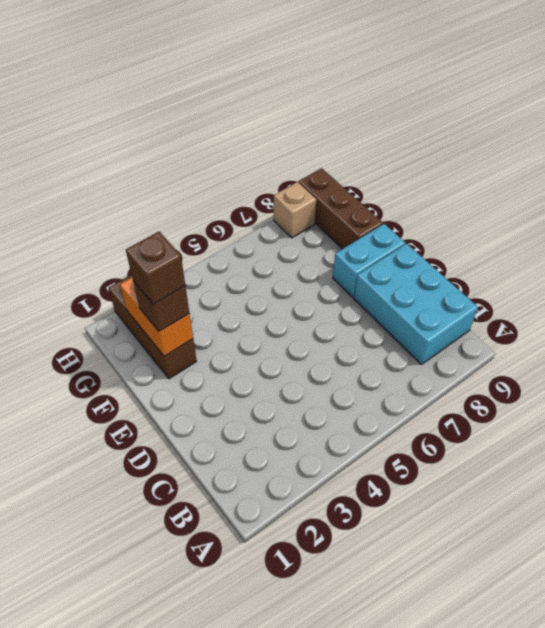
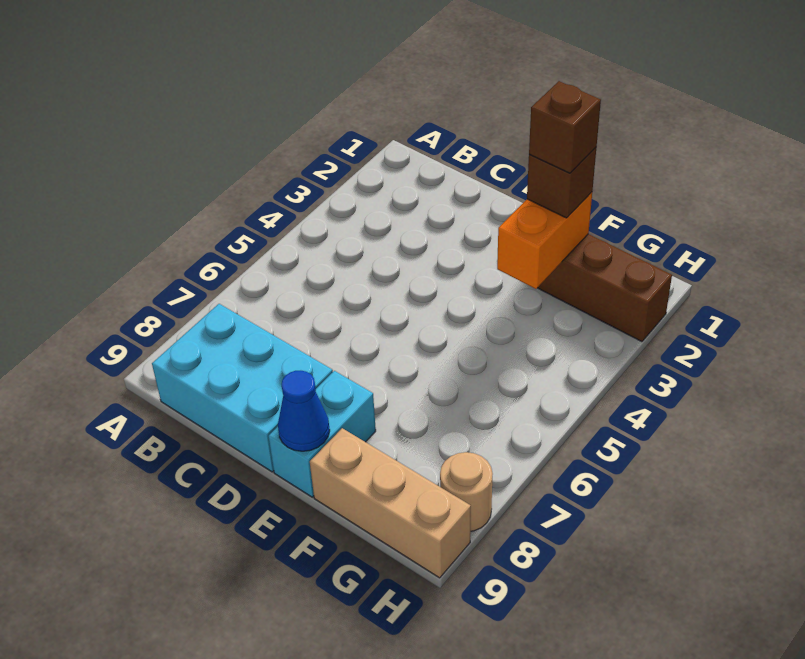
none -> blue 1x1 cone [278,371,330,451]
orange 1x2 brick [120,277,193,356] -> orange 1x2 brick turned to [497,192,592,289]
brown 1x3 brick [299,168,383,249] -> tan 1x3 brick [310,428,471,578]
tan 1x1 brick [274,182,316,238] -> tan 1x1 round brick [440,452,493,531]

